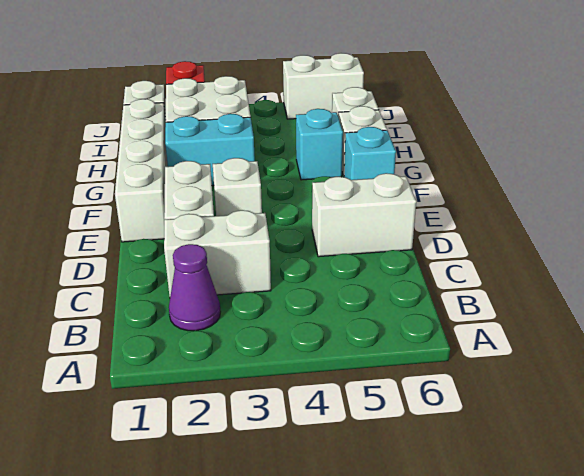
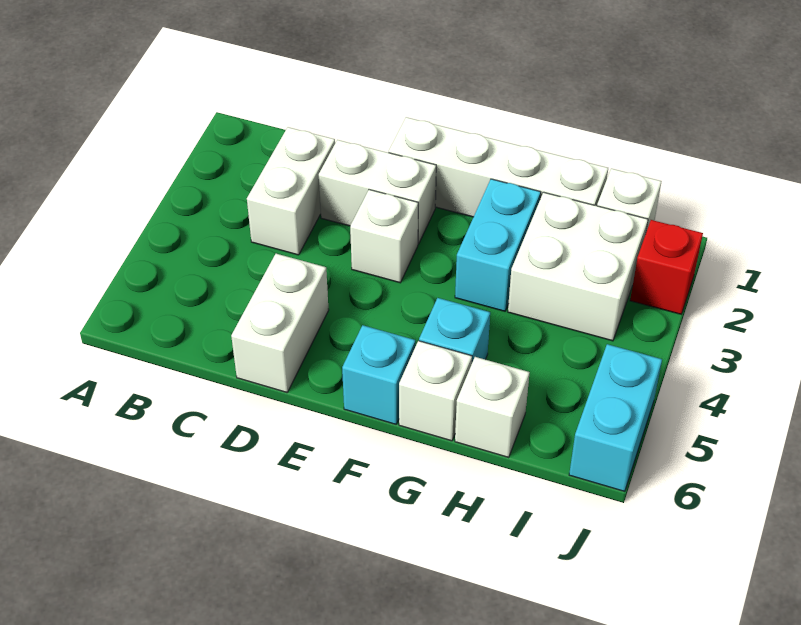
purple 1x1 cone [169,244,221,331] -> none
white 1x2 brick [283,53,364,119] -> cyan 1x2 brick [569,344,662,491]

